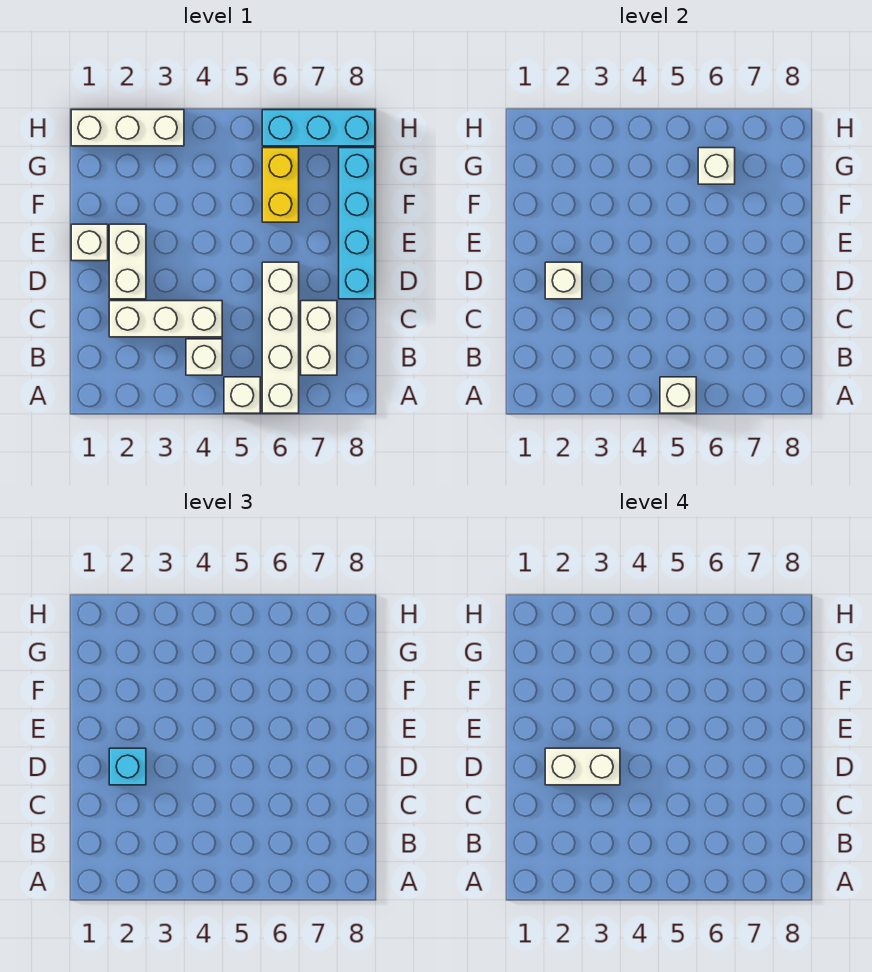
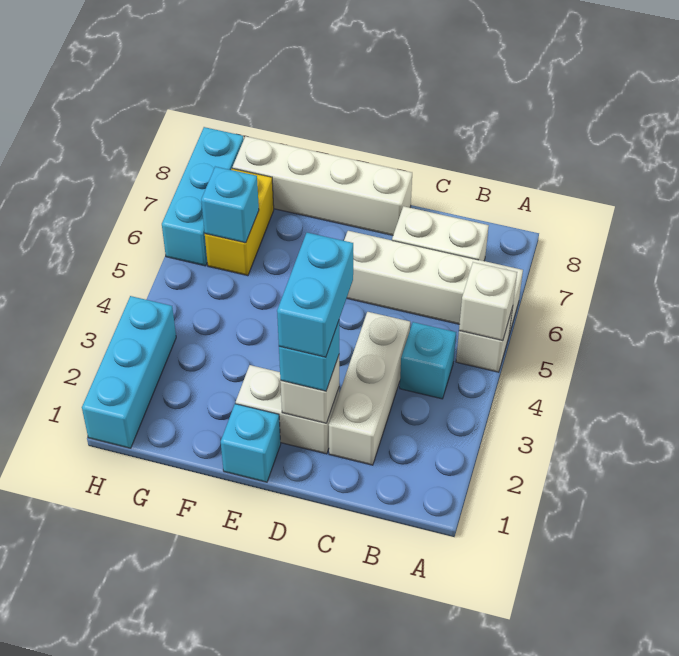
white 1x1 brick [186,339,222,375] -> cyan 1x1 brick [400,322,456,399]
white 1x2 brick [545,748,620,785] -> cyan 1x2 brick [277,233,353,357]
cyan 1x4 brick [339,148,375,299] -> white 1x4 brick [233,136,412,235]
white 1x1 brick [71,224,108,261] -> cyan 1x1 brick [221,404,281,482]
yellow 1x2 brick [262,148,299,222] -> yellow 1x2 brick turned to [205,168,274,276]
white 1x1 brick [698,148,735,184] -> cyan 1x1 brick [201,167,259,243]
white 1x3 brick [71,110,184,146] -> cyan 1x3 brick [82,296,176,448]

